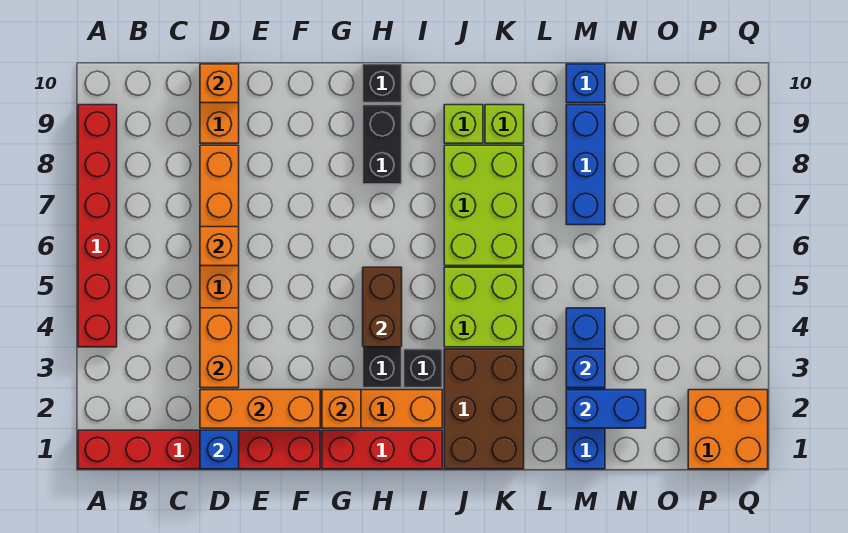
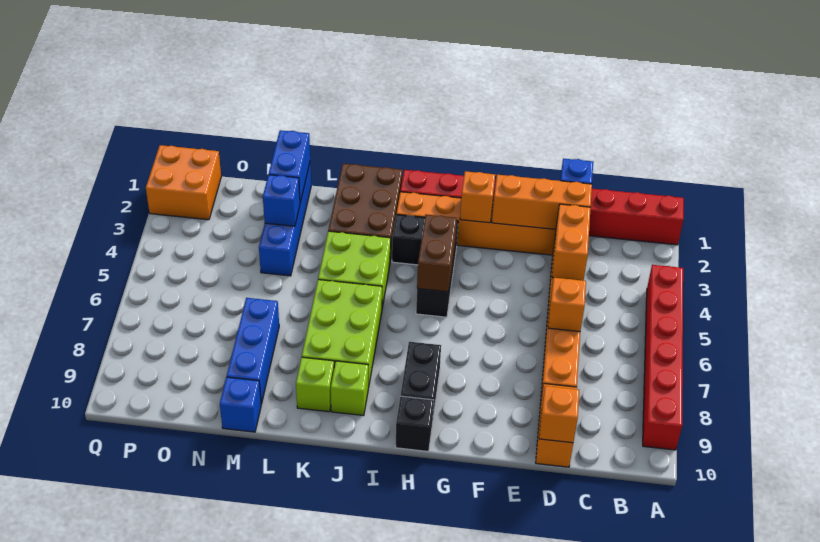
blue 1x2 brick [566,390,646,428] -> blue 1x2 brick turned to [269,130,310,202]

